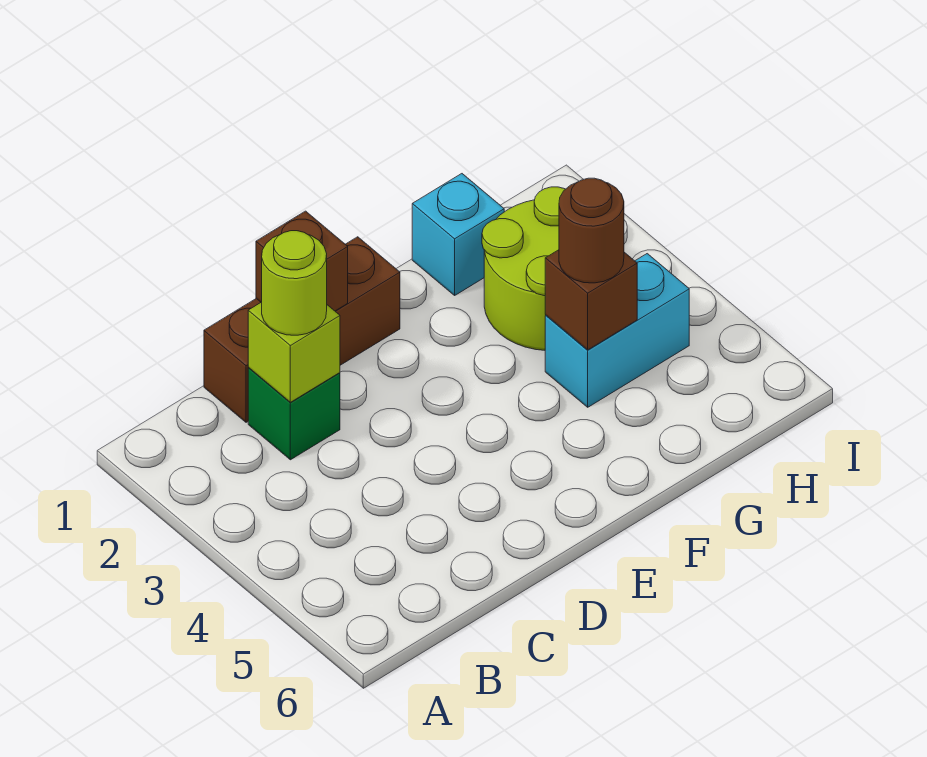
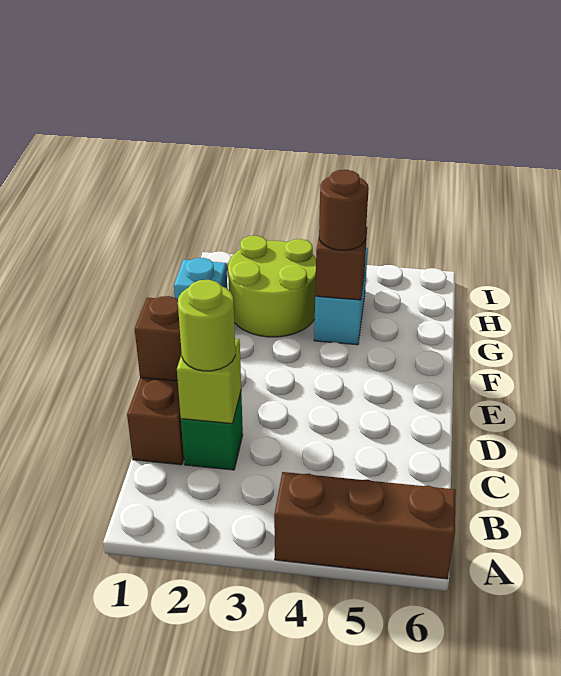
none -> brown 1x3 brick [274,472,456,579]

